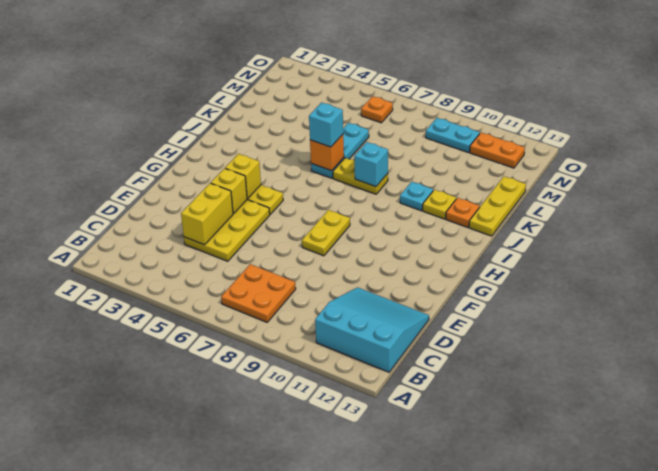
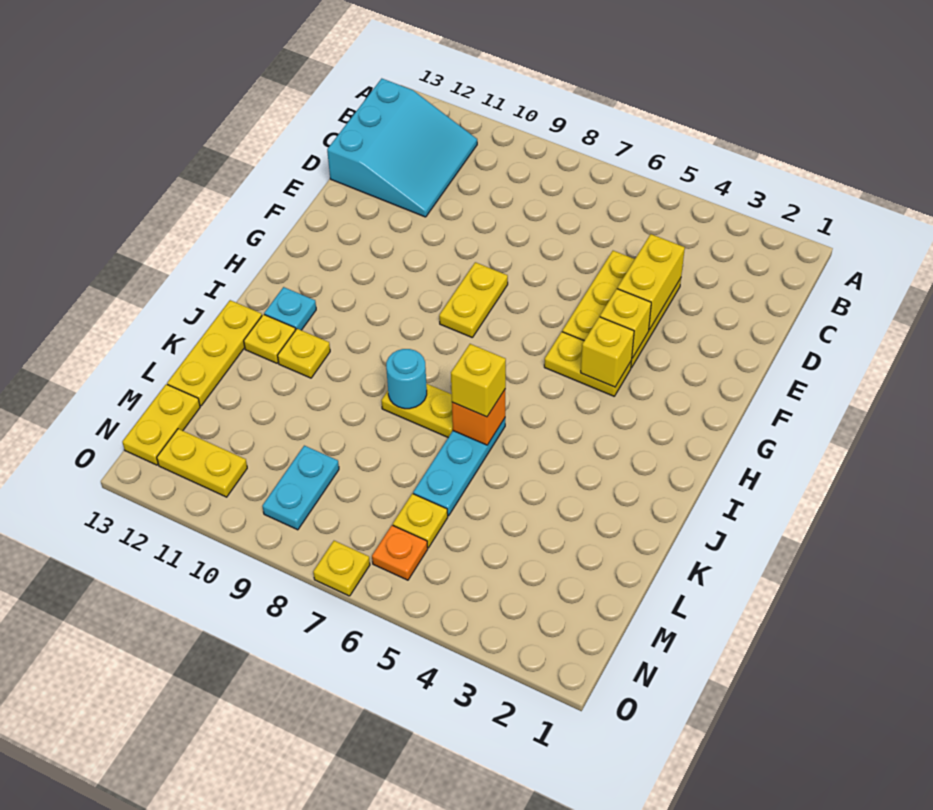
orange 2x2 plate [221,264,296,322] -> none
cyan 3x3 slope [315,287,429,372] -> cyan 3x3 slope turned to [327,79,477,217]
cyan 1x1 brick [309,102,343,147] -> yellow 1x1 brick [451,344,506,417]
cyan 1x1 brick [354,142,388,187] -> cyan 1x1 round brick [386,349,427,409]
cyan 1x1 plate [400,182,433,211] -> cyan 1x1 plate moved to [264,287,316,330]
orange 1x1 plate [446,198,480,228] -> yellow 1x1 plate [244,314,295,363]
none -> yellow 1x1 plate [393,494,448,548]
none -> yellow 1x2 plate [122,384,200,465]
cyan 1x2 plate [426,118,480,153] -> cyan 1x2 plate turned to [262,446,339,530]
orange 1x2 plate [470,133,525,168] -> yellow 1x2 plate [157,429,247,497]
none -> yellow 1x1 plate [313,541,370,596]

